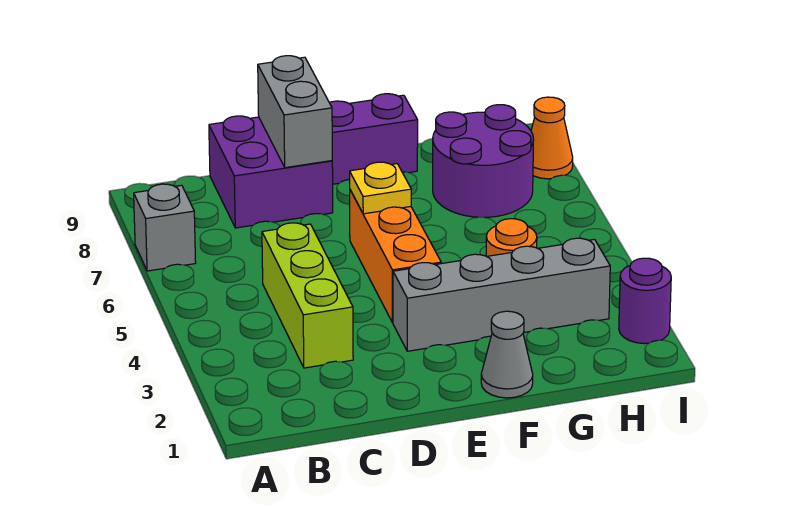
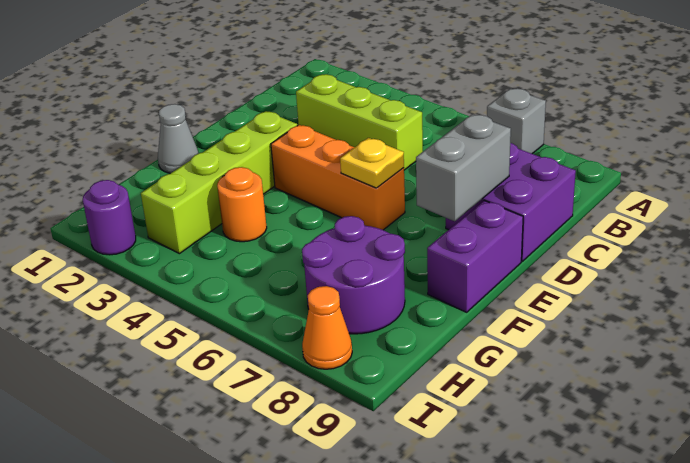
grey 1x2 brick [258,56,332,168] -> grey 1x2 brick turned to [416,114,511,221]
grey 1x4 brick [393,238,610,351] -> lime 1x4 brick [141,111,298,254]

